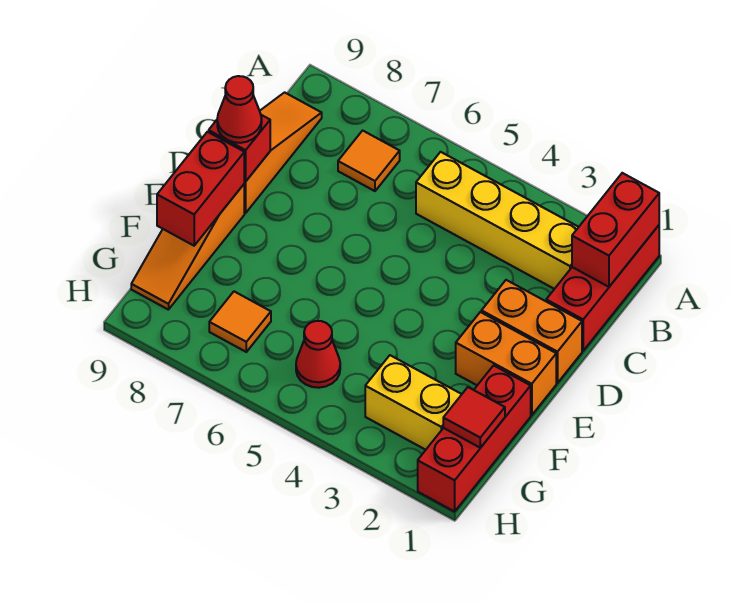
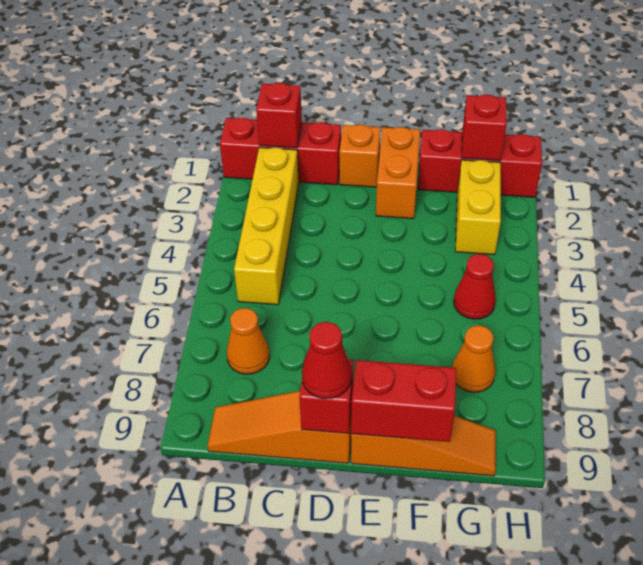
red 1x2 brick [572,173,659,287] -> red 1x1 brick [256,83,302,148]
orange 1x1 tile [338,131,400,191] -> orange 1x1 cone [227,308,270,374]
orange 1x2 brick [481,280,582,383] -> orange 1x1 brick [339,125,381,187]
red 1x1 tile [443,387,505,448] -> red 1x1 brick [462,94,507,161]
orange 1x1 tile [209,292,271,352] -> orange 1x1 cone [452,325,496,392]

